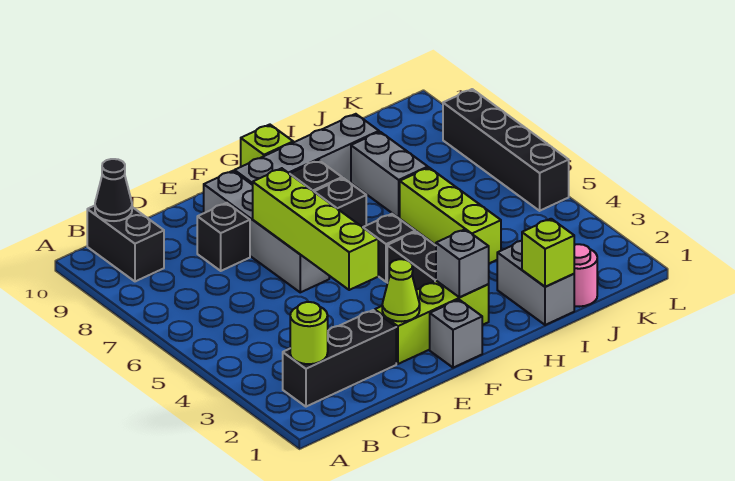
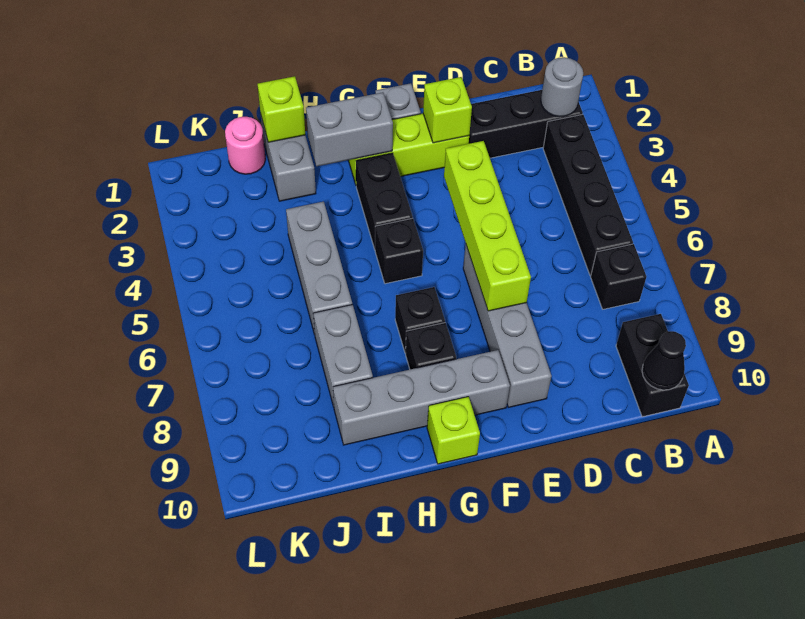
lime 1x1 round brick [290,302,328,364] -> grey 1x1 round brick [541,57,583,117]
black 1x1 brick [197,203,250,271] -> black 1x1 brick moved to [591,244,646,309]
lime 1x1 cone [382,259,420,322] -> lime 1x1 brick [423,77,472,143]
grey 1x1 brick [436,229,489,297] -> grey 1x2 brick [306,92,393,166]
lime 1x3 brick [400,168,501,263] -> grey 1x3 brick [286,202,352,335]
black 1x4 brick [443,89,569,211] -> black 1x4 brick moved to [543,114,633,275]

